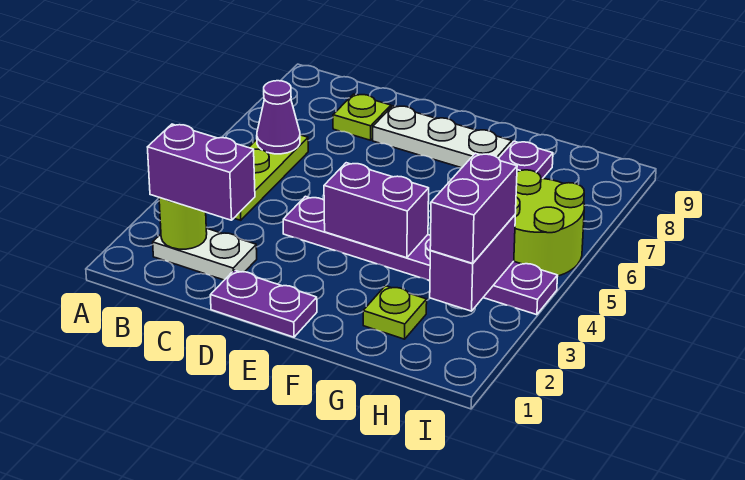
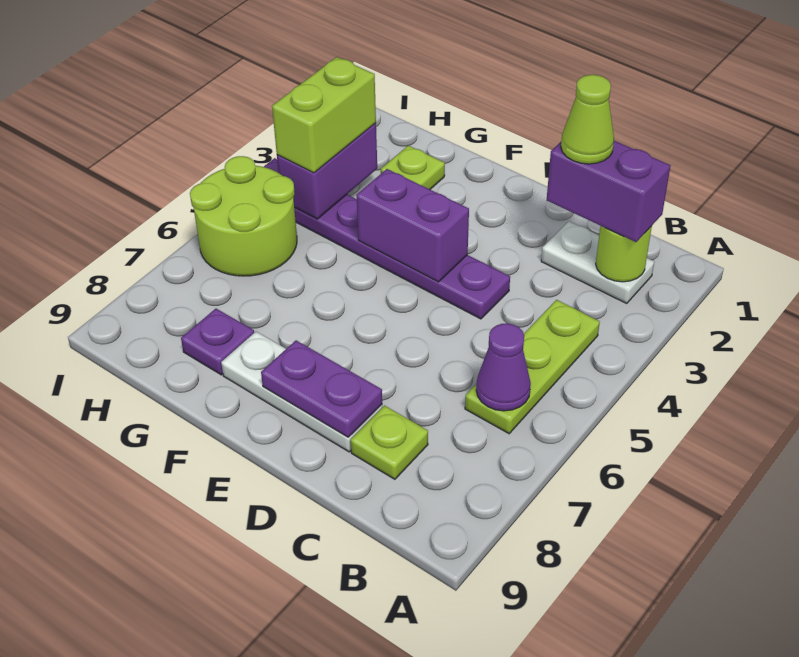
none -> lime 1x1 cone [561,75,614,164]
purple 1x2 plate [210,270,317,337] -> purple 1x2 plate moved to [261,340,382,437]
purple 1x2 brick [430,153,517,263] -> lime 1x2 brick [272,57,376,173]

